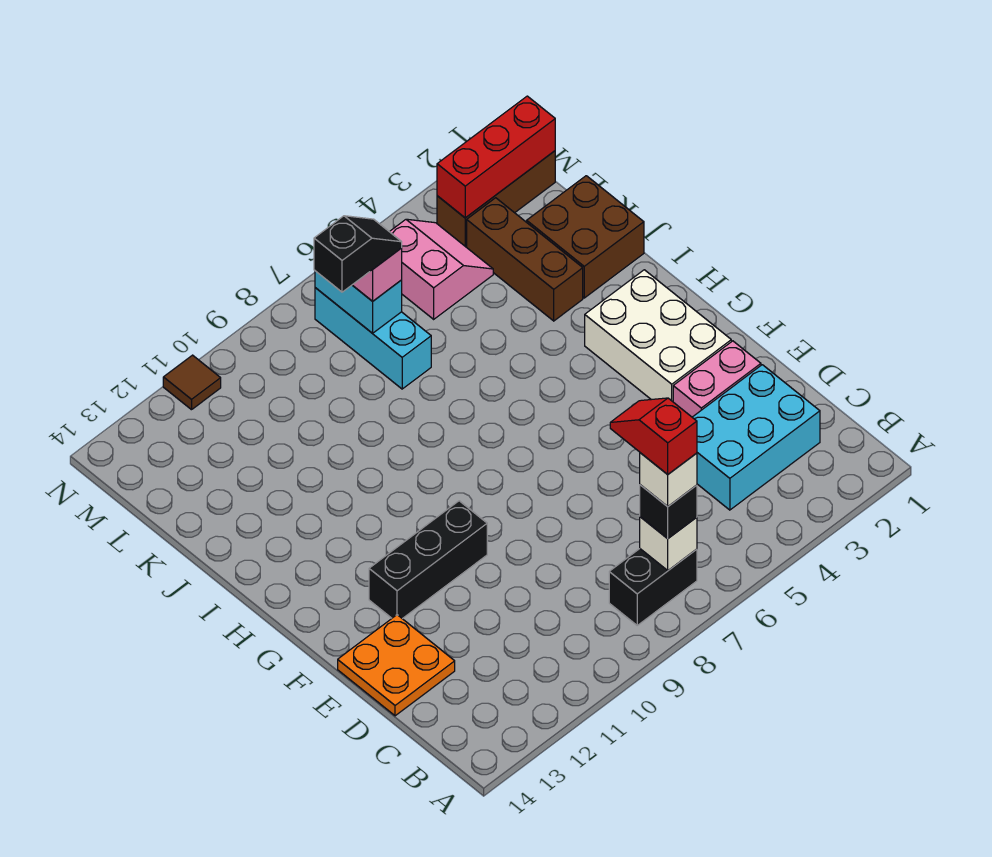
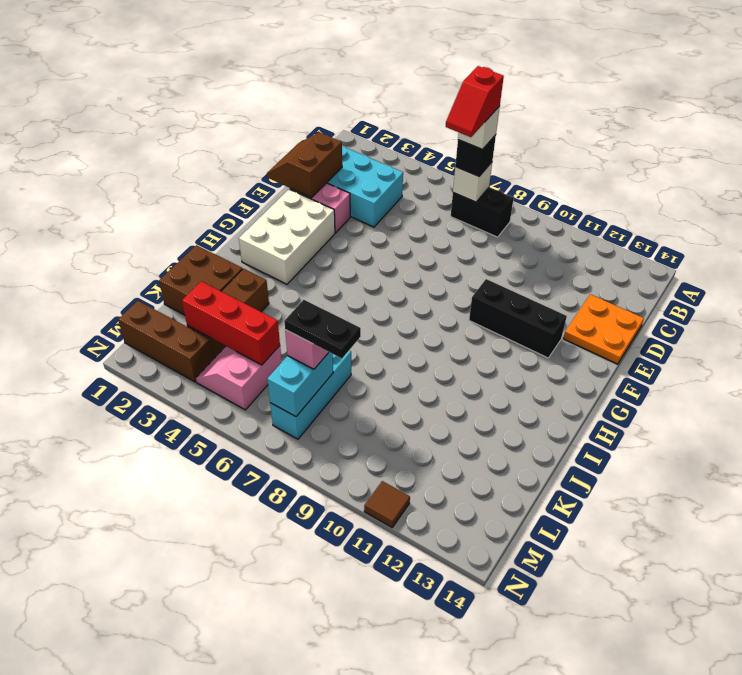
none -> brown 2x2 slope [267,132,342,198]
black 1x2 slope [314,216,402,292] -> black 1x2 plate [284,300,361,358]
red 1x3 brick [437,96,555,218] -> red 1x3 brick moved to [182,281,280,365]

